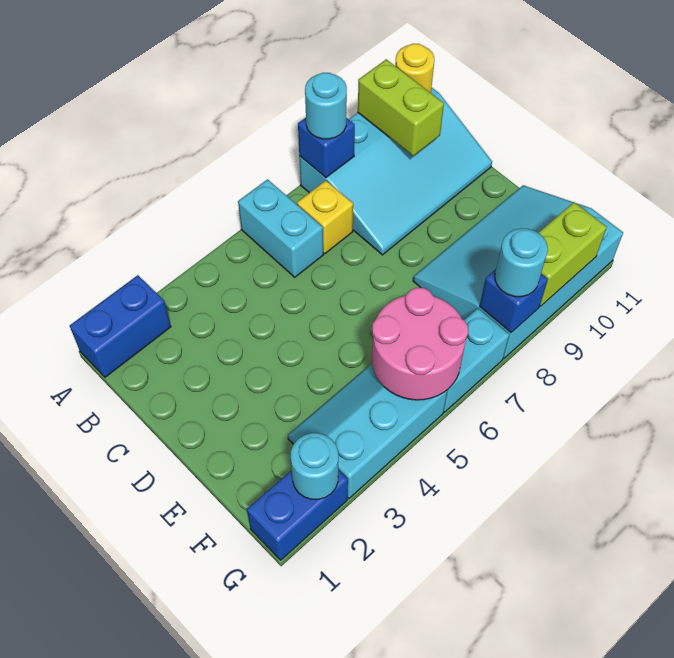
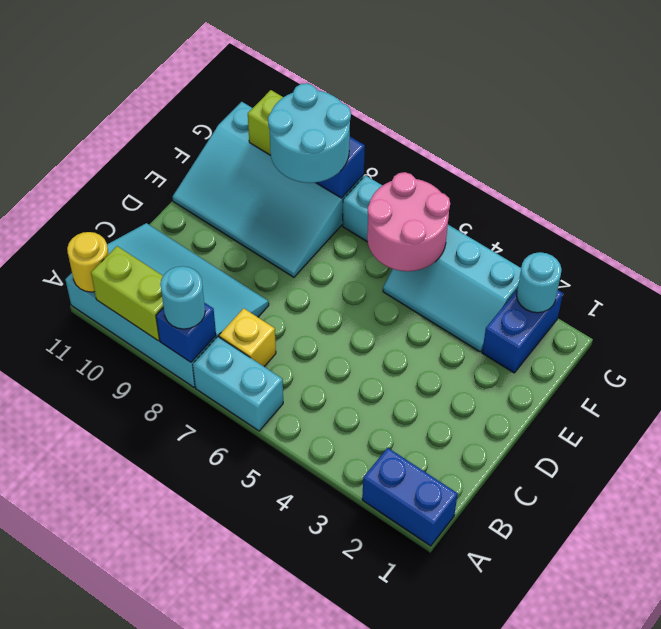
cyan 1x2 brick [238,179,323,277] -> cyan 1x2 brick turned to [193,337,283,431]
lime 1x2 brick [358,59,444,156] -> lime 1x2 brick turned to [91,246,164,341]
blue 1x2 brick [247,470,348,560] -> blue 1x2 brick turned to [482,290,563,373]
cyan 1x1 round brick [495,228,548,297] -> cyan 2x2 round brick [268,83,351,183]

